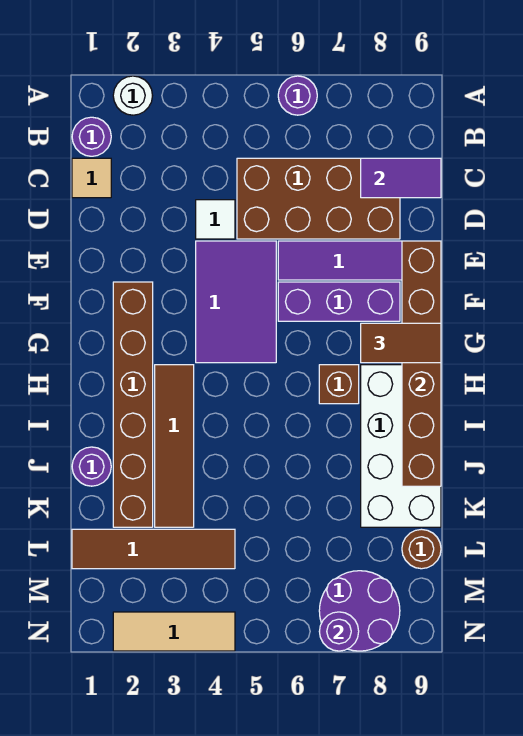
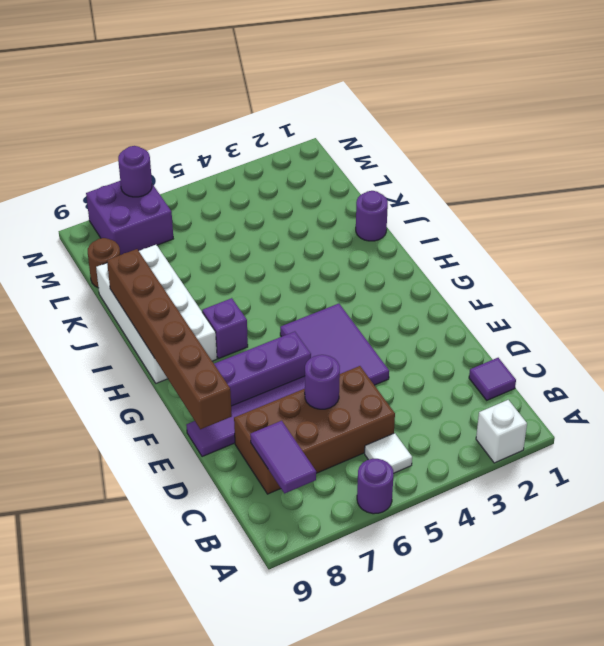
white 1x1 round brick [113,76,153,115] -> white 1x1 brick [476,400,527,463]
purple 1x1 round brick [72,117,111,156] -> purple 1x1 round brick moved to [305,355,340,409]
tan 1x1 tile [72,158,111,198] -> purple 1x1 tile [469,358,516,400]
purple 1x2 tile [361,158,441,198] -> purple 1x2 tile turned to [250,421,316,494]
white 1x1 tile [196,200,235,239] -> white 1x1 tile moved to [365,433,412,473]
brown 1x6 brick [113,282,153,527] -> none
brown 1x2 tile [361,323,441,363] -> none
brown 1x4 tile [155,365,194,527] -> none
brown 1x1 brick [319,365,359,404] -> purple 1x1 brick [202,298,248,359]
brown 1x4 tile [72,529,235,569] -> none
purple 2x2 round brick [319,571,400,651] -> purple 2x2 brick [86,181,173,255]
tan 1x3 tile [113,612,235,651] -> none

